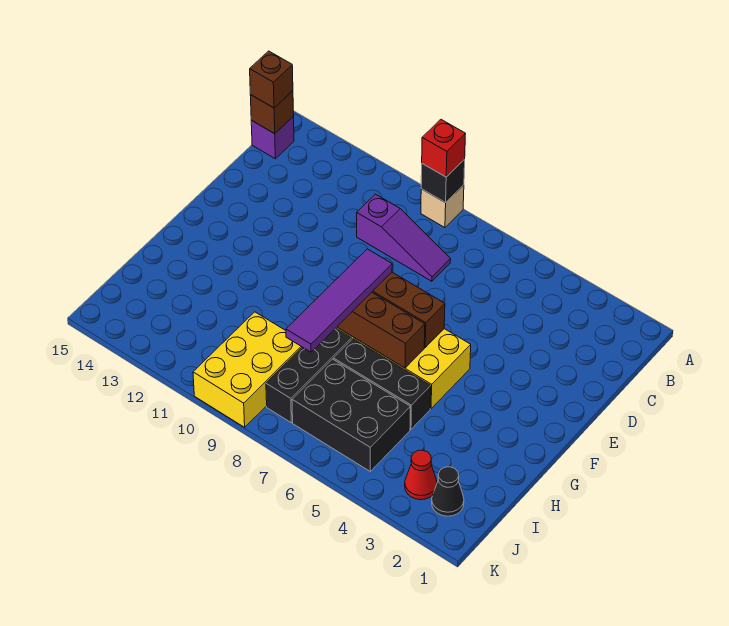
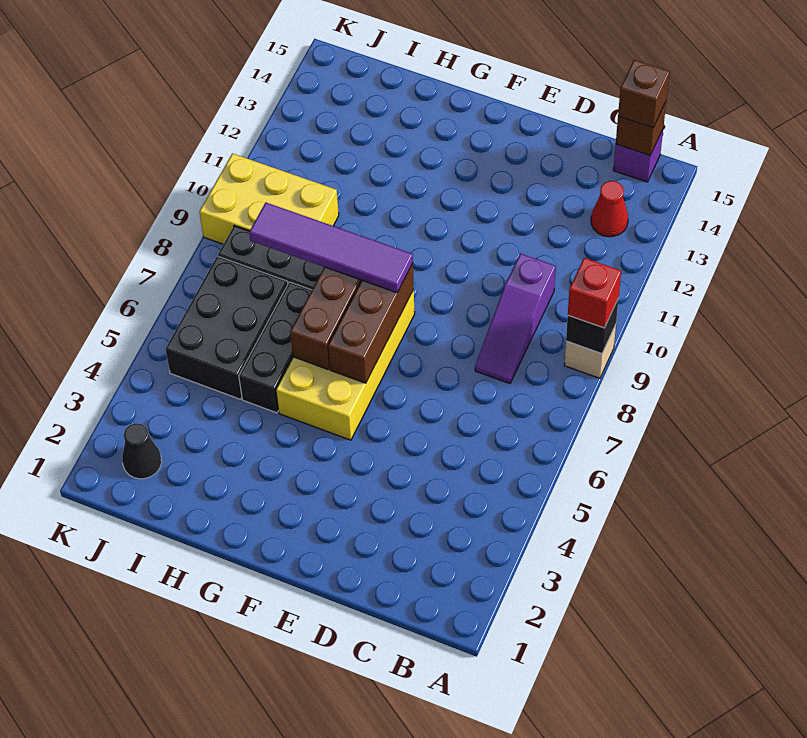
red 1x1 cone [405,450,437,500] -> red 1x1 cone moved to [591,181,628,237]

